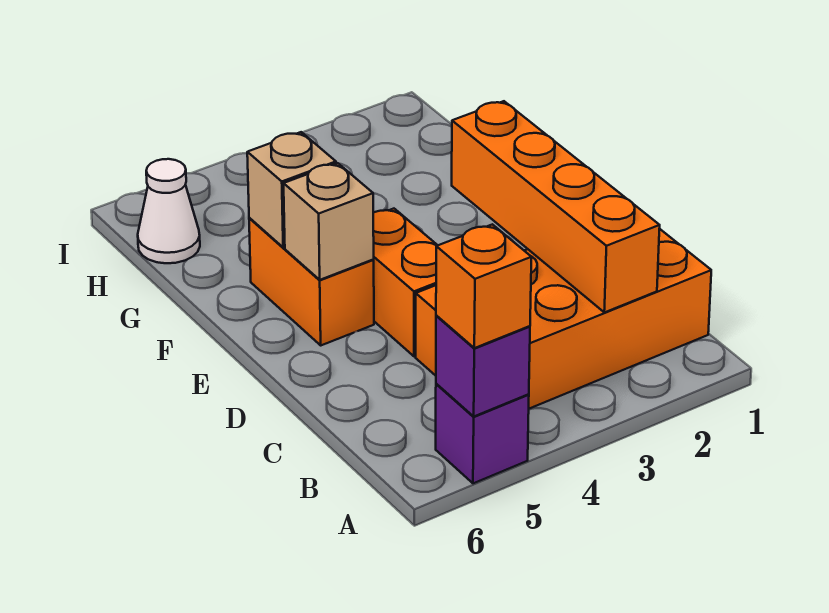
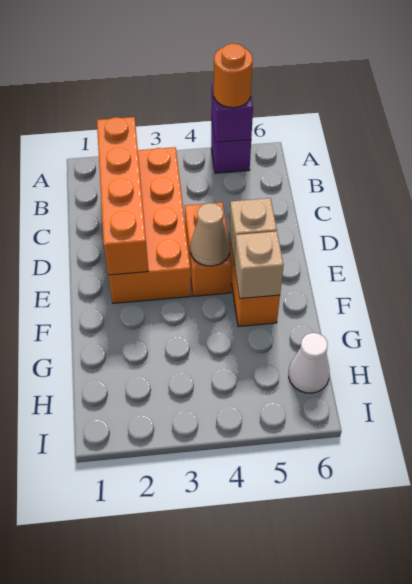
orange 1x1 brick [436,224,531,348] -> orange 1x1 round brick [214,43,253,108]
orange 2x4 brick [416,229,711,409] -> orange 2x4 brick turned to [108,147,191,303]
none -> tan 1x1 cone [190,203,230,266]

